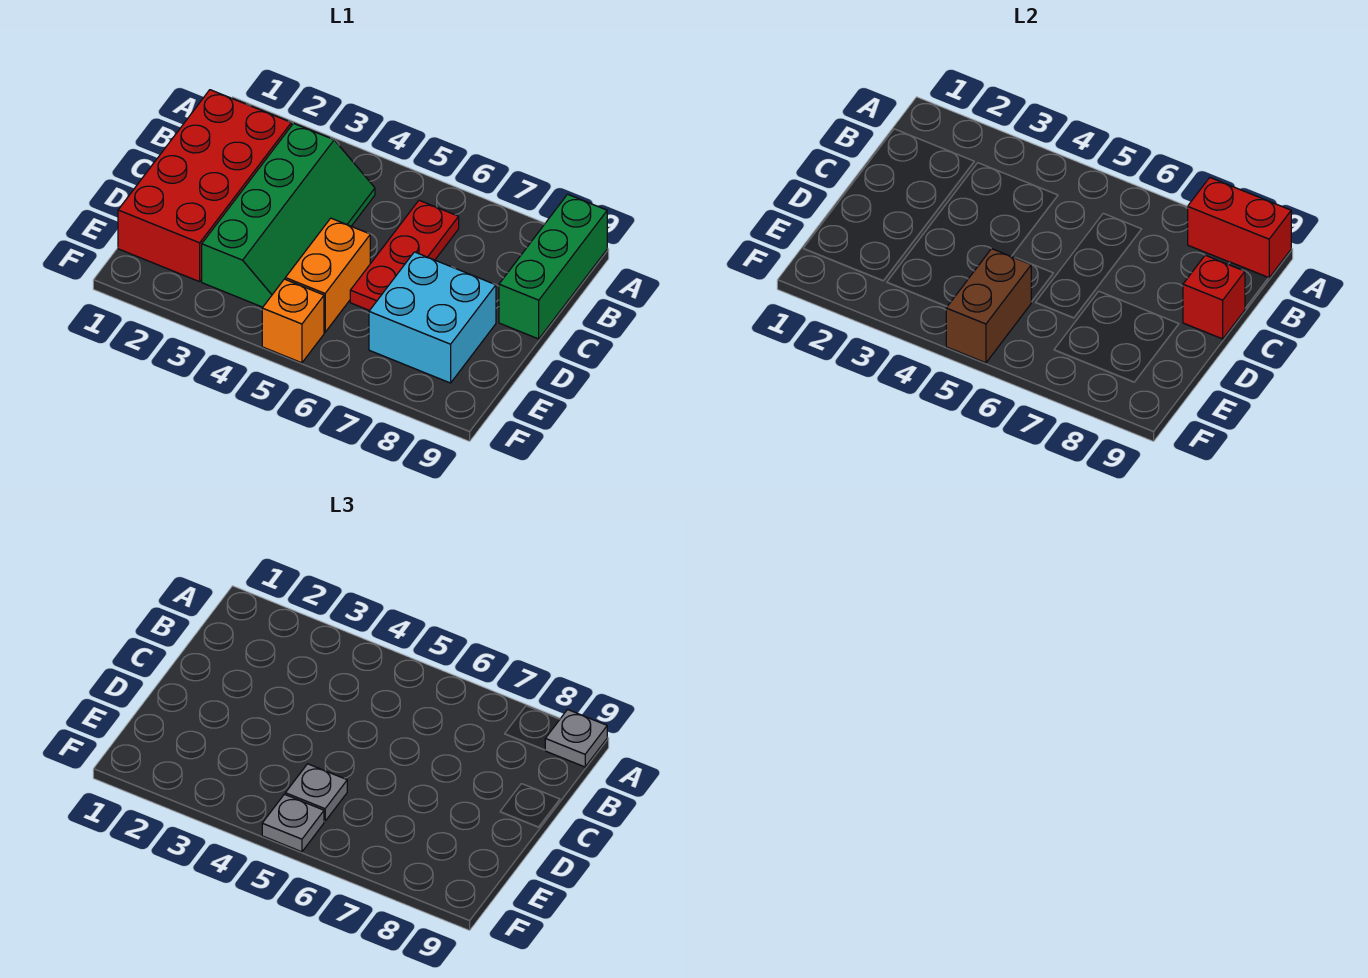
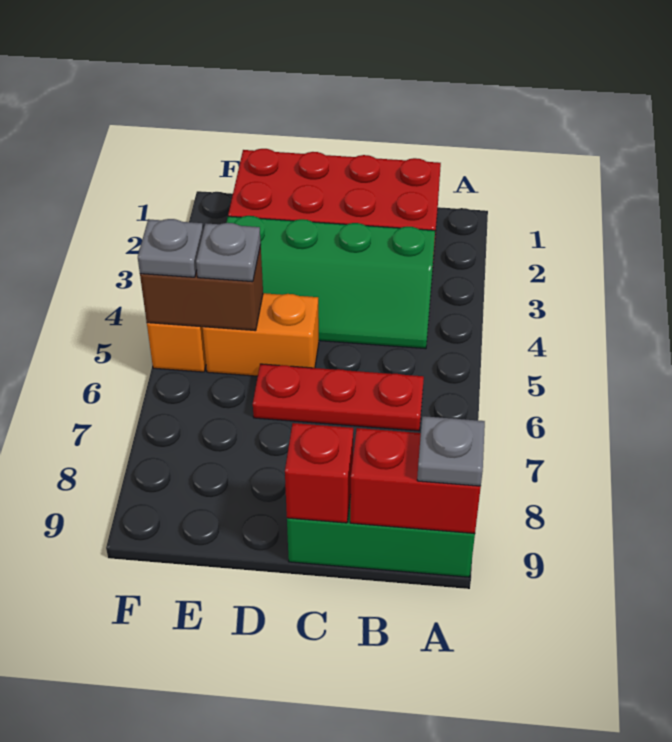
red 1x2 brick [1188,178,1291,278] -> red 1x2 brick turned to [350,428,481,533]
cyan 2x2 brick [369,252,496,383] -> none

